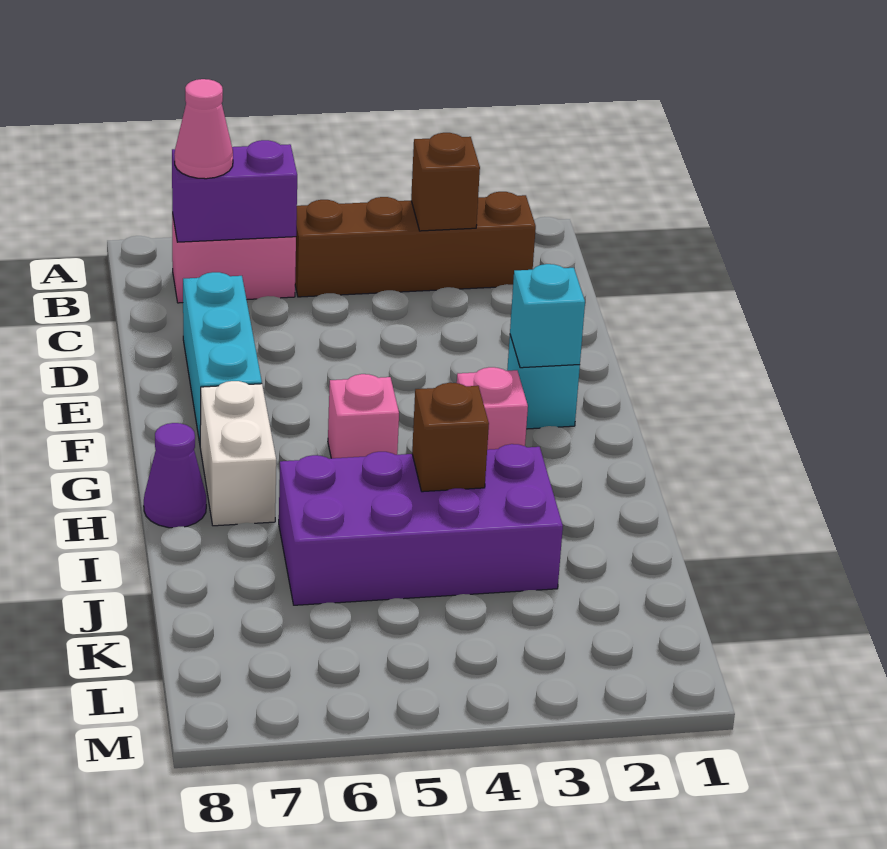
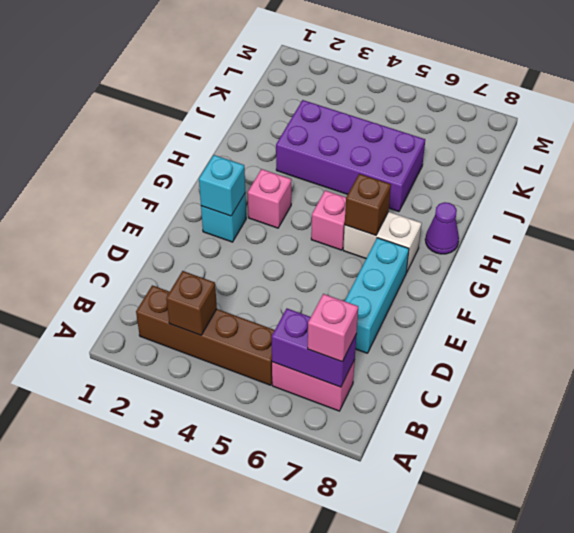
pink 1x1 cone [174,79,233,179] -> pink 1x1 brick [308,294,358,362]
white 1x2 brick [200,381,276,526] -> white 1x2 brick turned to [343,212,422,272]
brown 1x1 brick [412,383,489,492] -> brown 1x1 brick moved to [345,174,391,235]

